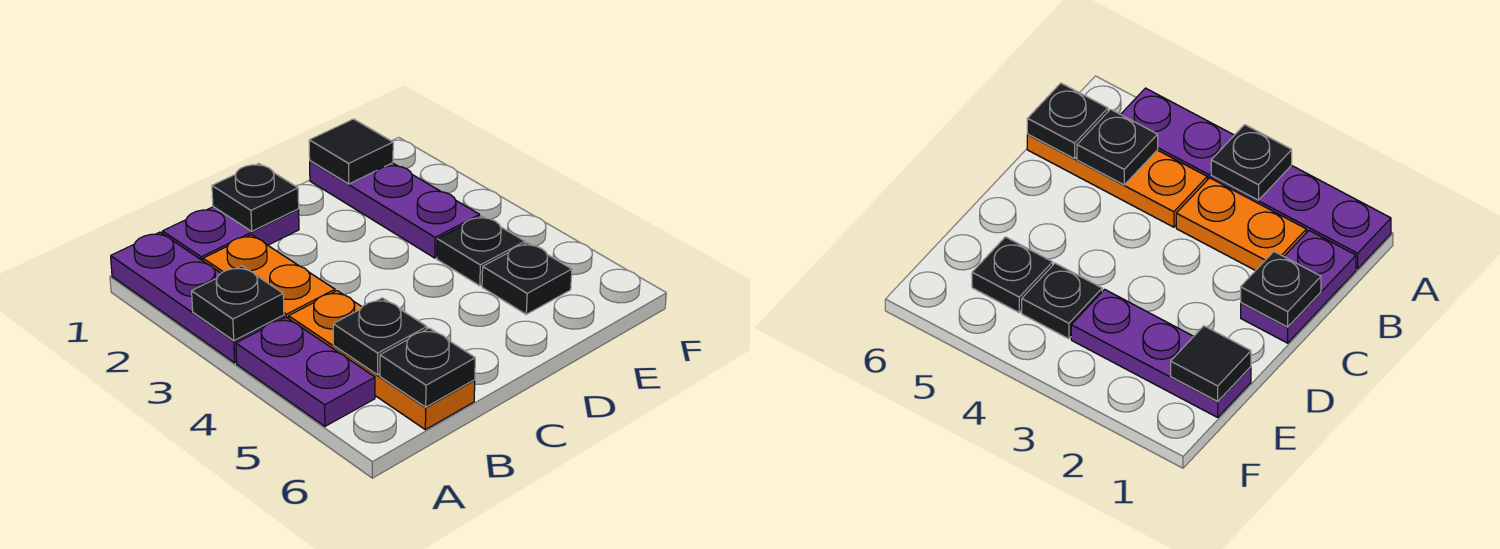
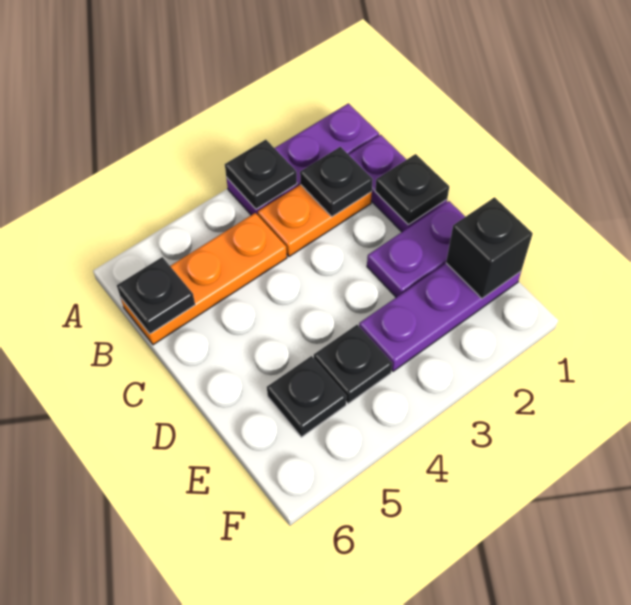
purple 1x2 plate [236,317,375,426] -> purple 1x2 plate moved to [367,201,465,297]
black 1x1 plate [333,298,427,375] -> black 1x1 plate moved to [300,147,373,217]
black 1x1 tile [309,119,393,184] -> black 1x1 brick [446,197,533,299]

